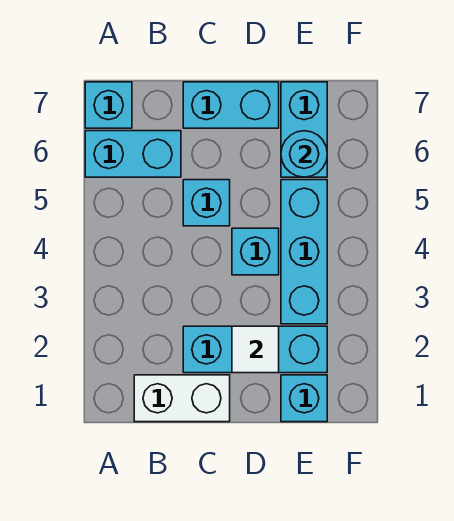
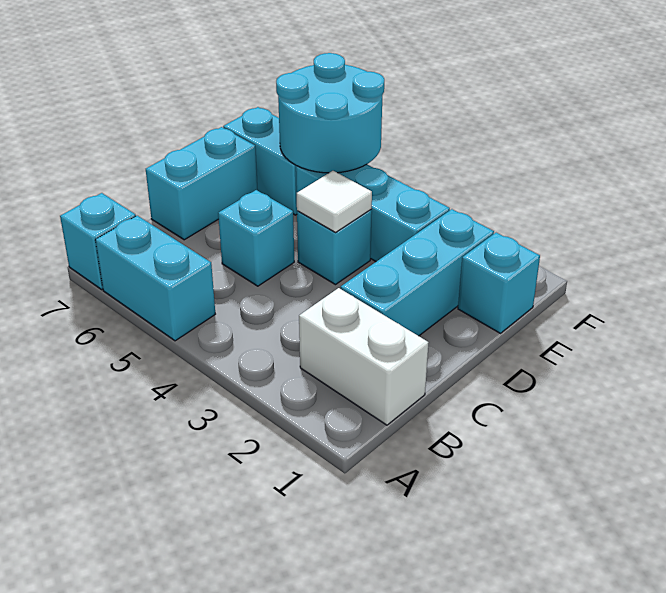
cyan 1x2 brick [85,131,181,177] -> cyan 1x2 brick turned to [96,216,215,341]
white 1x2 brick [134,375,230,422] -> white 1x2 brick turned to [299,288,429,425]
white 1x1 tile [232,326,279,373] -> white 1x1 tile moved to [297,171,372,232]
cyan 1x1 round brick [281,131,327,177] -> cyan 2x2 round brick [276,53,384,173]

